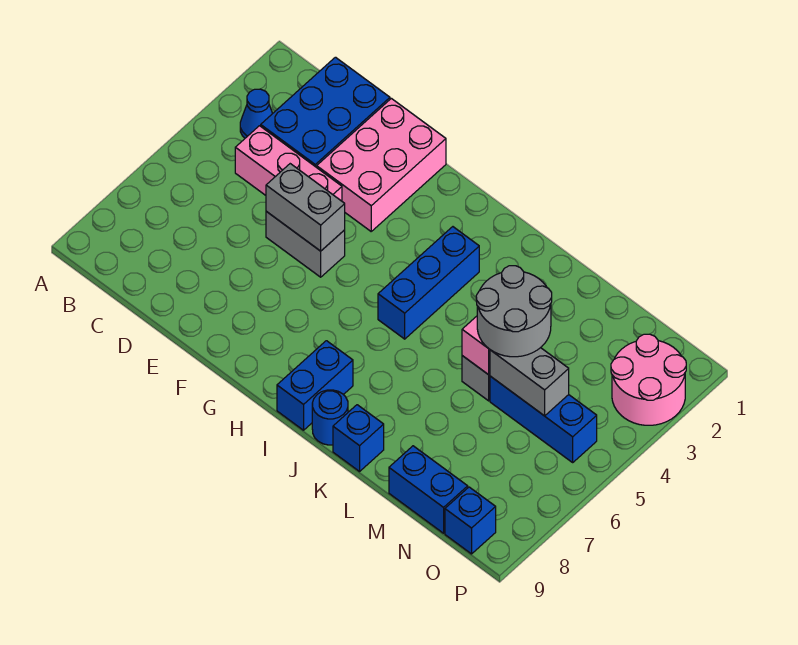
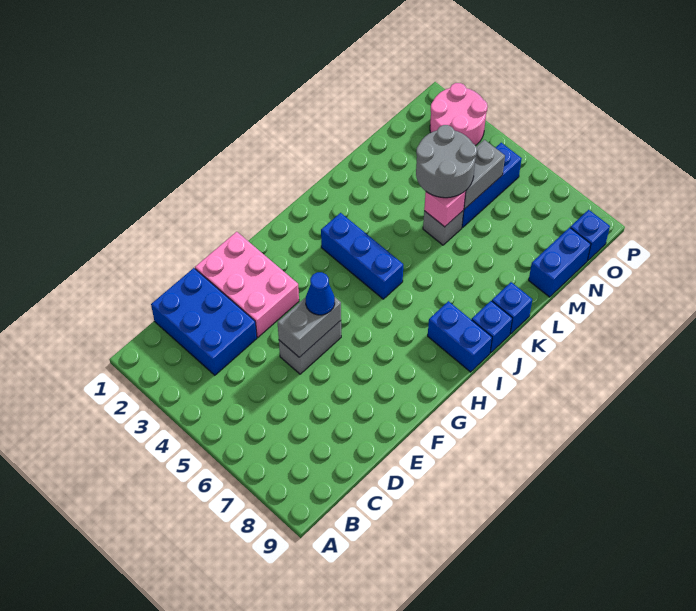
blue 1x1 cone [240,89,273,138] -> blue 1x1 cone moved to [306,272,335,315]
pink 1x3 brick [235,126,342,201] -> none
blue 1x1 round brick [312,390,348,445] -> blue 1x1 brick [472,301,512,353]

